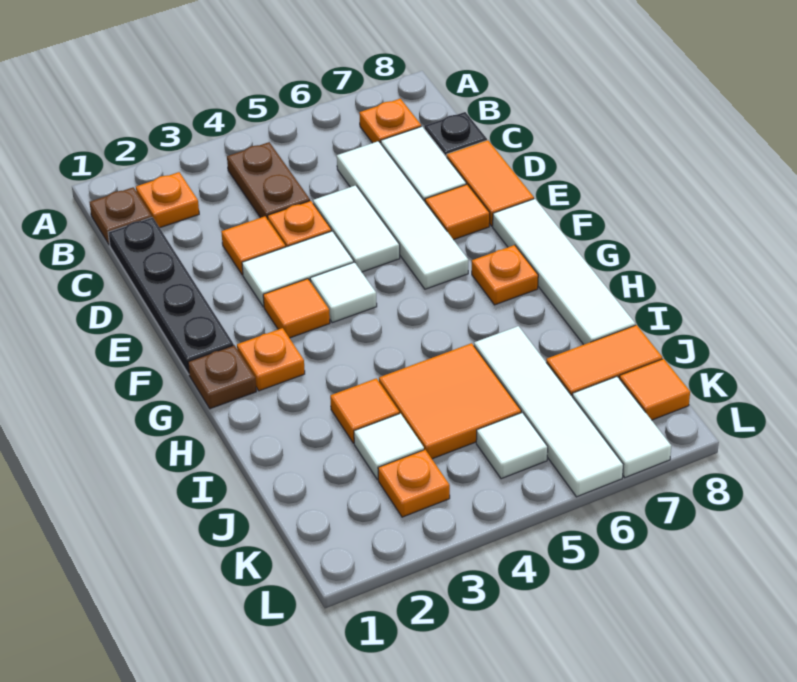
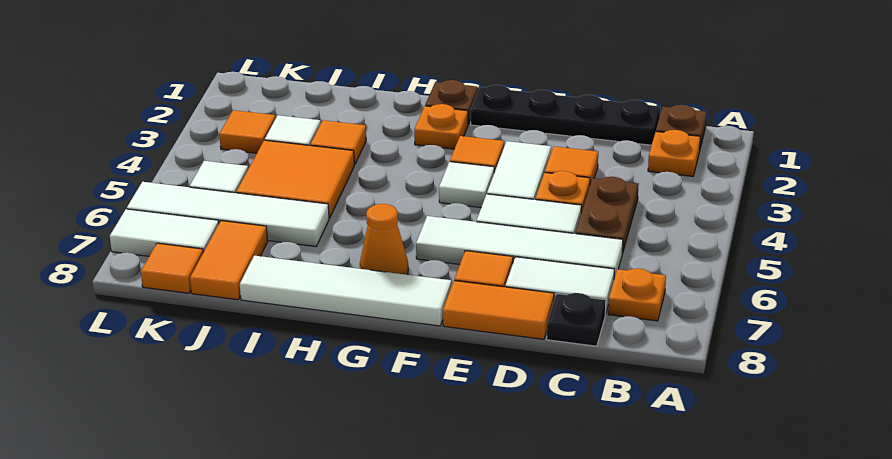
brown 1x2 plate [227,142,310,219] -> brown 1x2 plate turned to [575,177,639,254]
orange 1x1 plate [472,245,538,305] -> orange 1x1 cone [360,204,408,275]
orange 1x1 plate [378,450,450,517] -> orange 1x1 tile [219,110,276,153]

